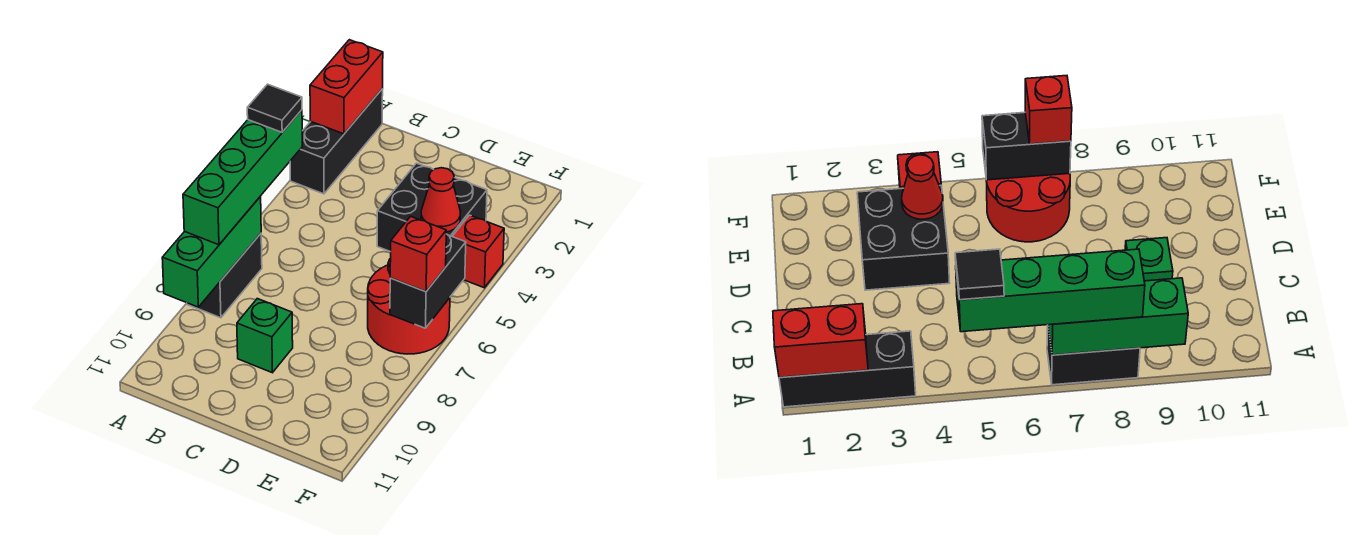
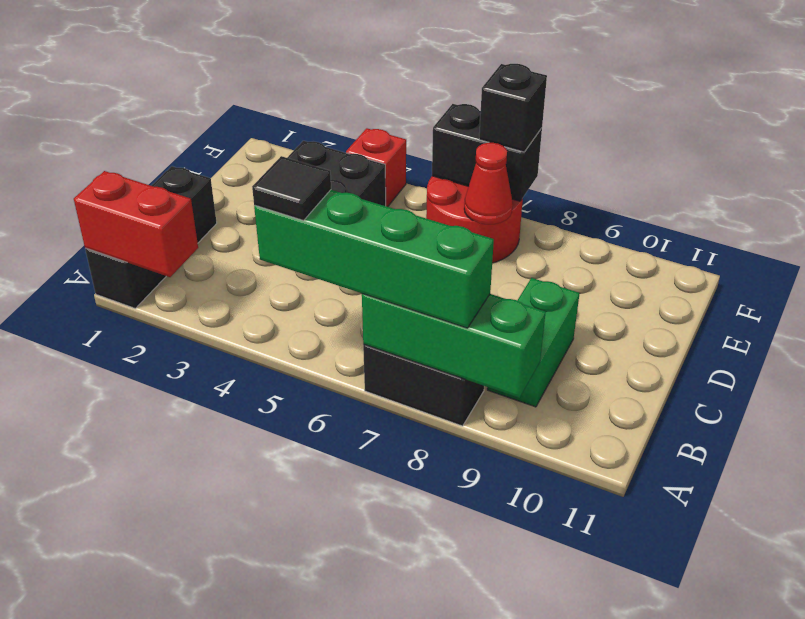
black 1x3 brick [290,89,383,194] -> black 1x3 brick turned to [85,166,217,308]
green 1x1 brick [237,299,293,373] -> green 1x2 brick [487,278,580,407]
red 1x1 cone [421,168,460,232] -> red 1x1 cone moved to [464,143,513,224]
red 1x1 brick [390,216,446,292] -> black 1x1 brick [479,64,547,152]

